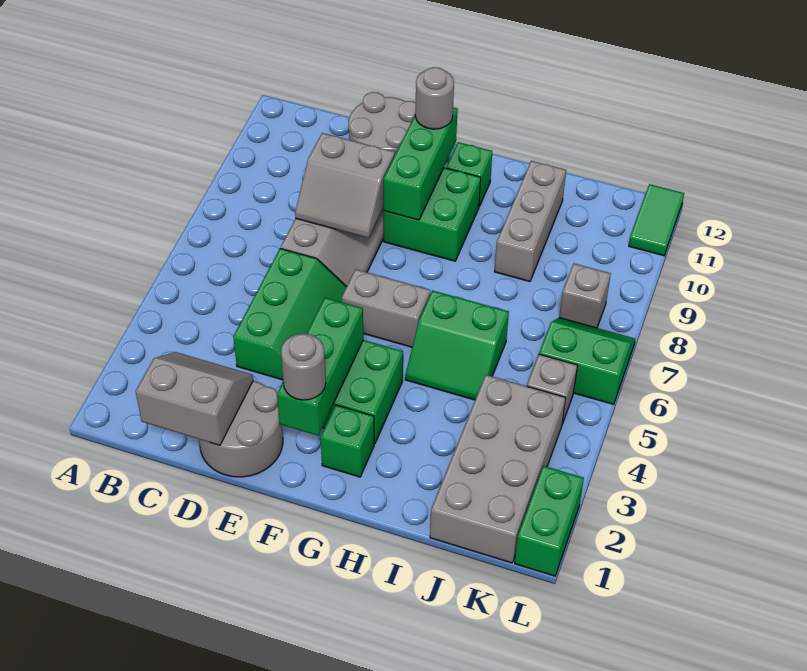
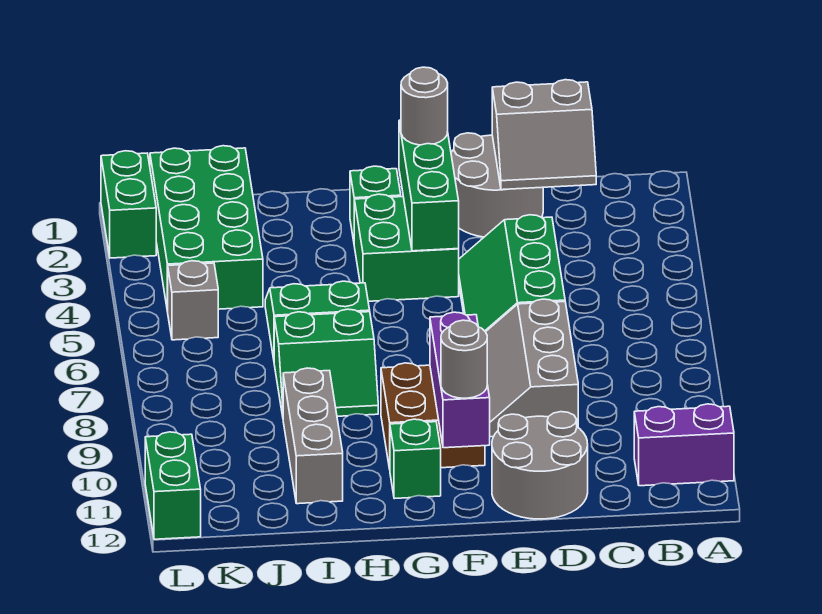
none -> purple 1x2 brick [634,404,734,486]
grey 2x2 slope [295,133,395,238] -> none
grey 1x2 brick [342,269,430,347] -> none
green 2x2 brick [384,168,481,261] -> brown 2x2 brick [381,363,485,469]
green 1x3 brick [384,107,458,220] -> purple 1x3 brick [430,312,490,448]
grey 2x4 brick [430,375,566,563] -> green 2x4 brick [150,146,263,312]
green 2x2 slope [539,318,635,404] -> green 2x2 slope moved to [274,309,378,416]
grey 1x1 brick [559,264,611,328] -> none
green 1x2 tile [629,184,684,256] -> green 1x2 brick [145,432,201,539]

